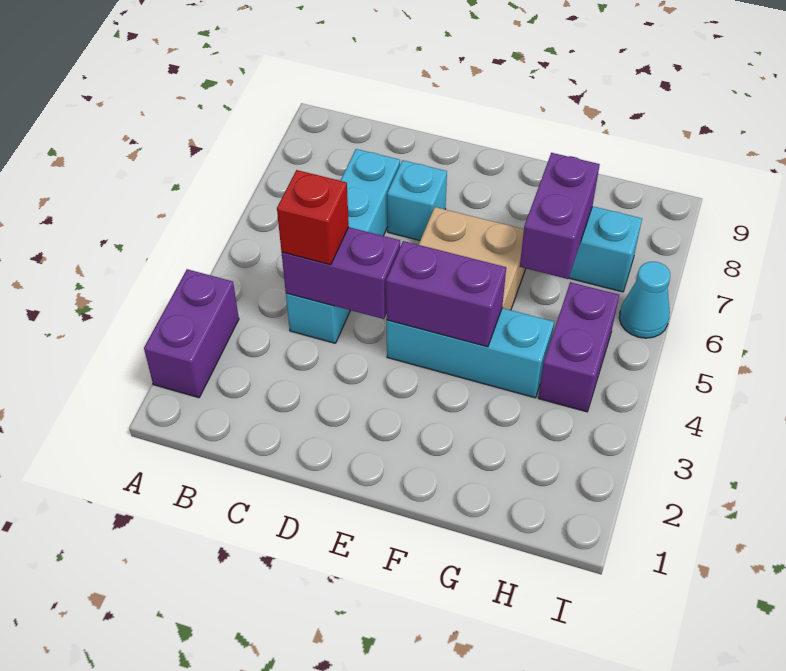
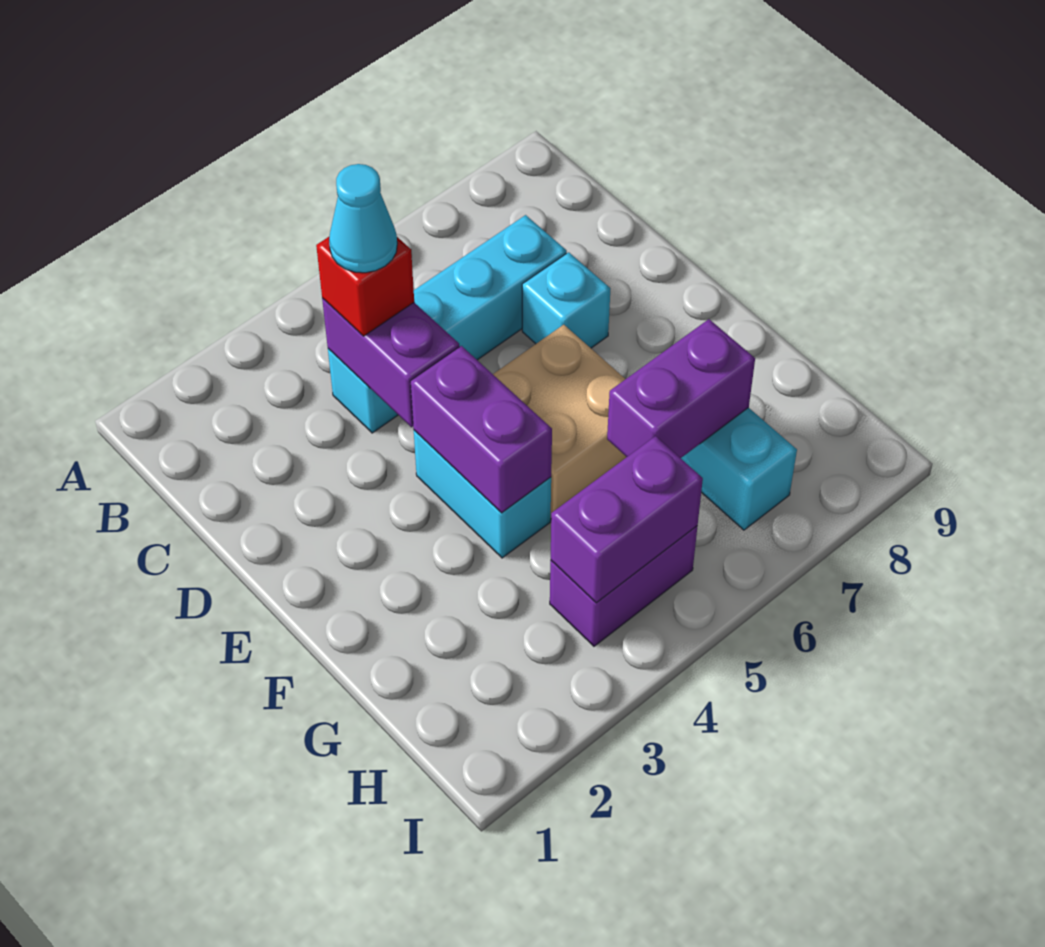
purple 1x2 brick [144,269,239,398] -> purple 1x2 brick moved to [551,436,703,603]
cyan 1x3 brick [387,308,554,398] -> cyan 1x2 brick [414,430,551,558]
cyan 1x1 cone [619,262,670,338] -> cyan 1x1 cone moved to [329,164,397,273]

